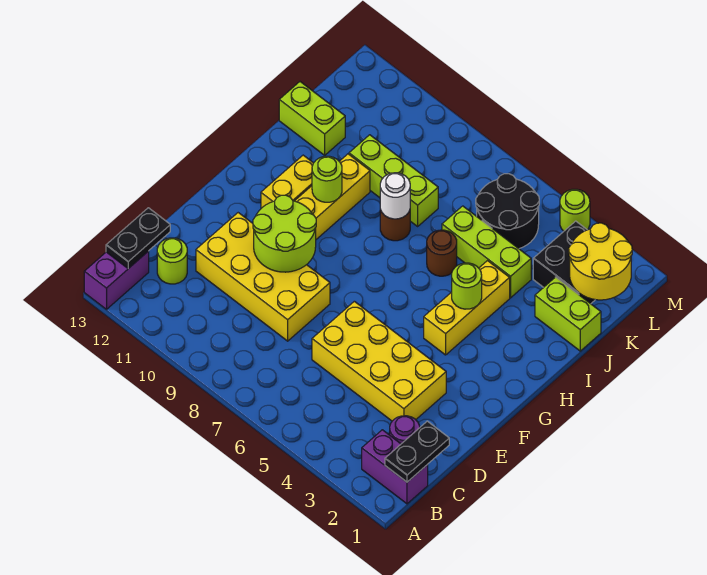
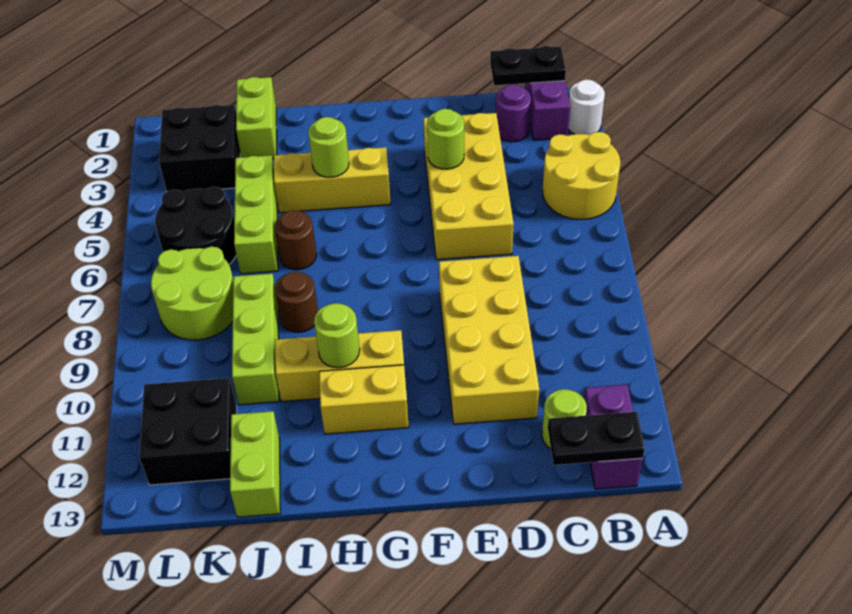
purple 1x2 brick [84,251,149,309] -> purple 1x2 brick turned to [584,385,643,489]
lime 2x2 round brick [253,195,316,272] -> lime 2x2 round brick moved to [151,247,233,340]
white 1x1 round brick [380,173,410,219] -> white 1x1 round brick moved to [568,79,605,135]
yellow 2x2 round brick [569,223,632,300] -> yellow 2x2 round brick moved to [542,132,620,219]
none -> black 2x2 brick [139,378,237,485]
lime 1x1 round brick [560,189,590,231] -> lime 1x1 round brick moved to [427,109,464,169]

